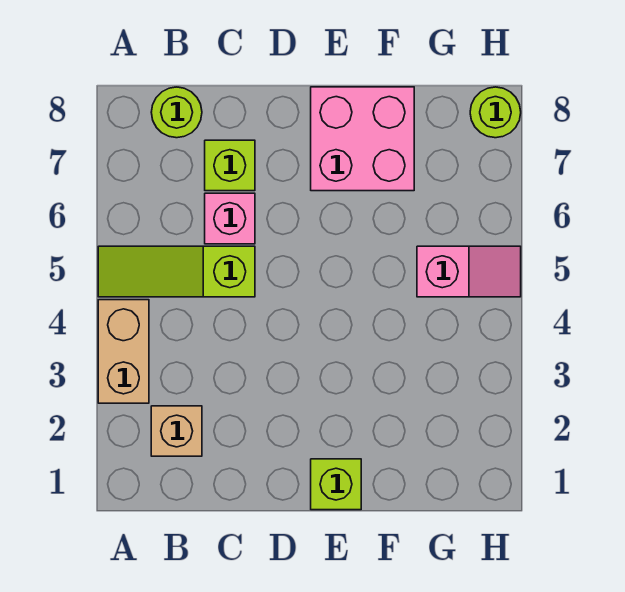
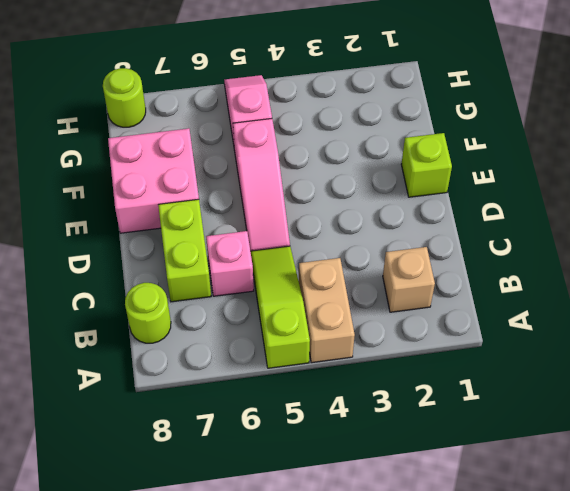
tan 1x2 brick [98,300,149,403] -> tan 1x2 brick turned to [299,258,355,363]
lime 1x3 slope [98,246,255,297] -> lime 1x3 slope turned to [250,246,310,368]
lime 1x1 brick [205,140,255,191] -> lime 1x2 brick [158,199,211,302]
none -> pink 1x3 slope [233,119,290,251]

